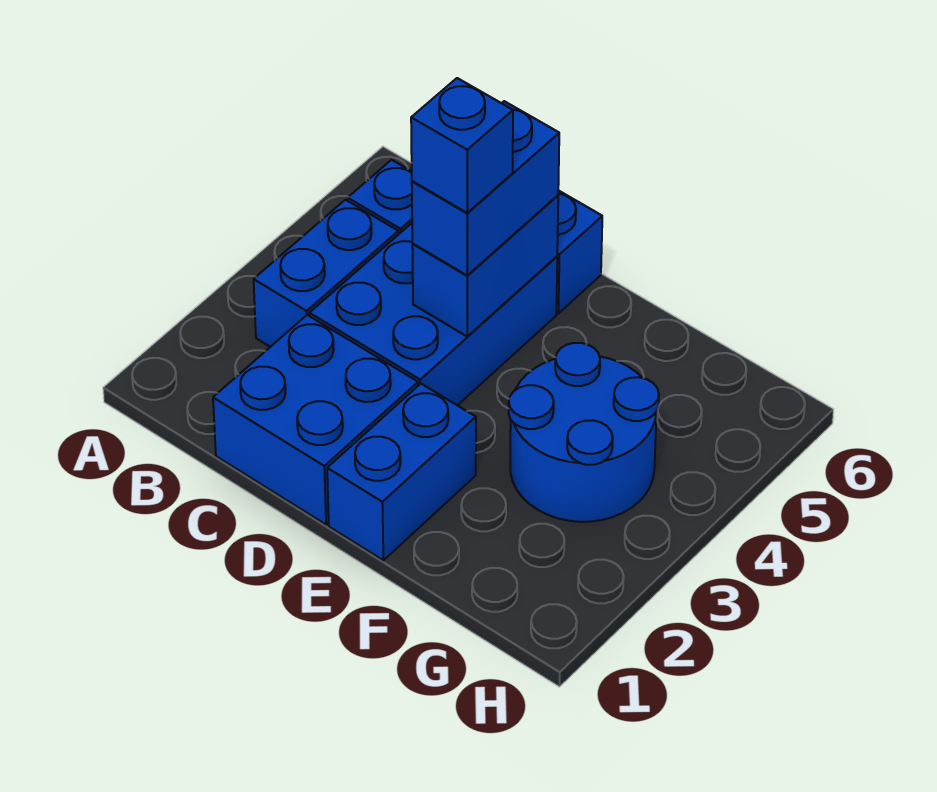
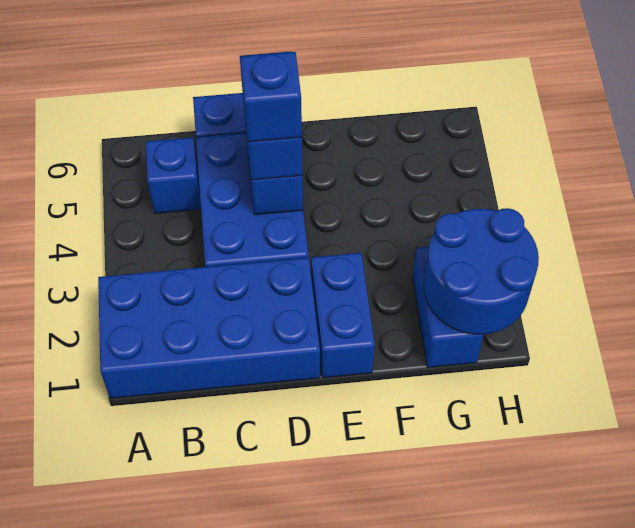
blue 1x2 brick [254,200,398,347] -> blue 1x2 brick moved to [412,246,484,368]
blue 2x2 brick [213,315,418,525] -> blue 2x4 brick [98,258,320,398]
blue 2x2 round brick [509,343,659,522] -> blue 2x2 round brick moved to [424,208,539,334]

